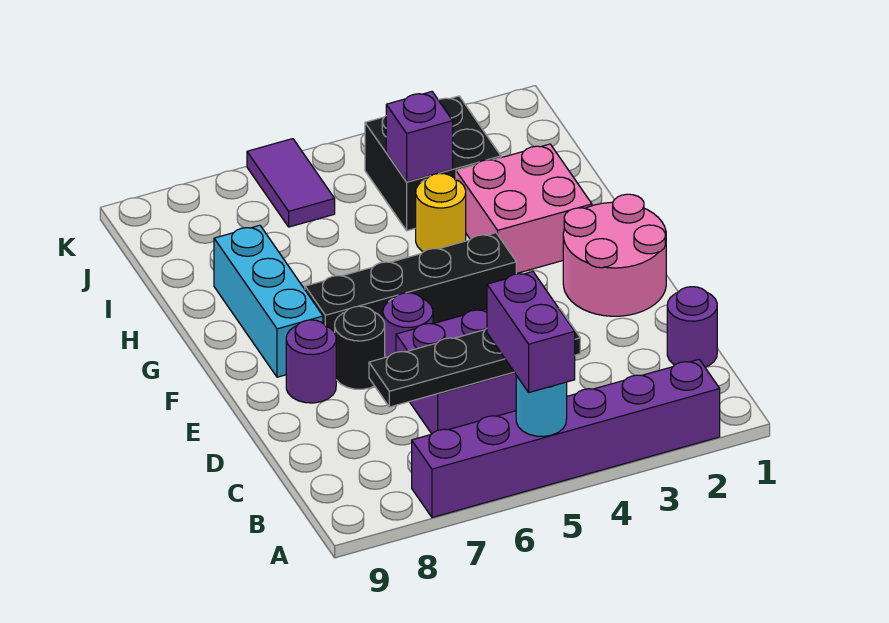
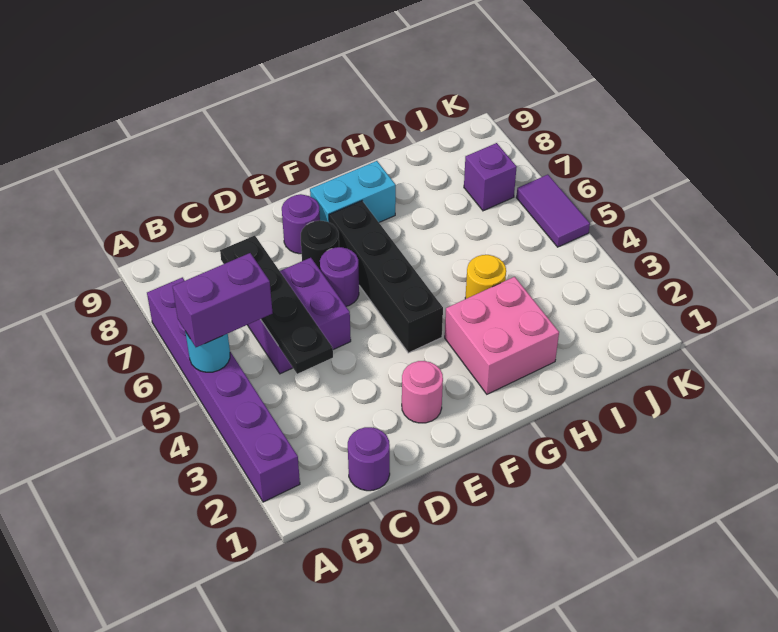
pink 2x2 round brick [563,194,666,316] -> pink 1x1 round brick [402,361,443,423]
cyan 1x3 brick [214,225,323,377] -> cyan 1x2 brick [310,161,396,222]
black 2x2 brick [365,96,501,231] -> none
purple 1x1 brick [386,92,453,182] -> purple 1x1 brick moved to [464,143,517,211]
purple 1x2 tile [247,139,335,227] -> purple 1x2 tile turned to [516,175,590,247]

